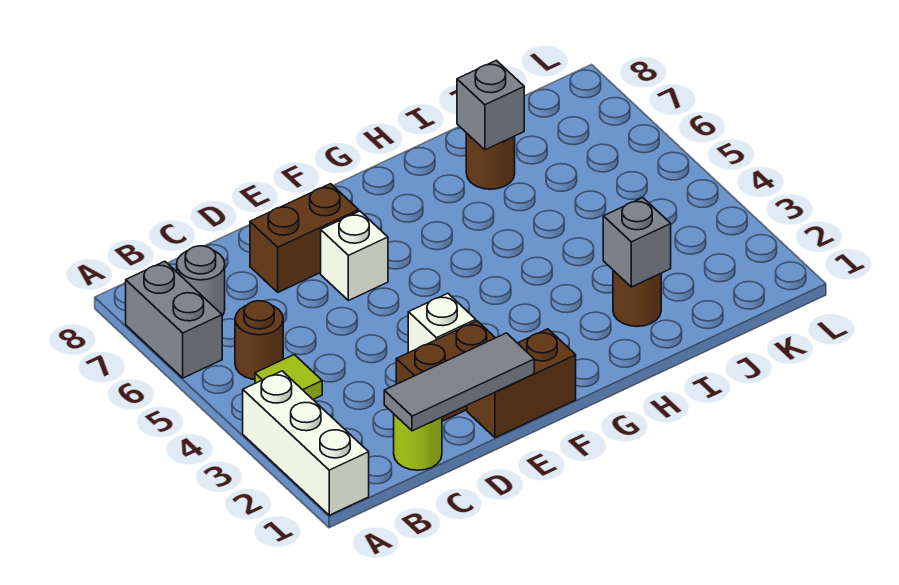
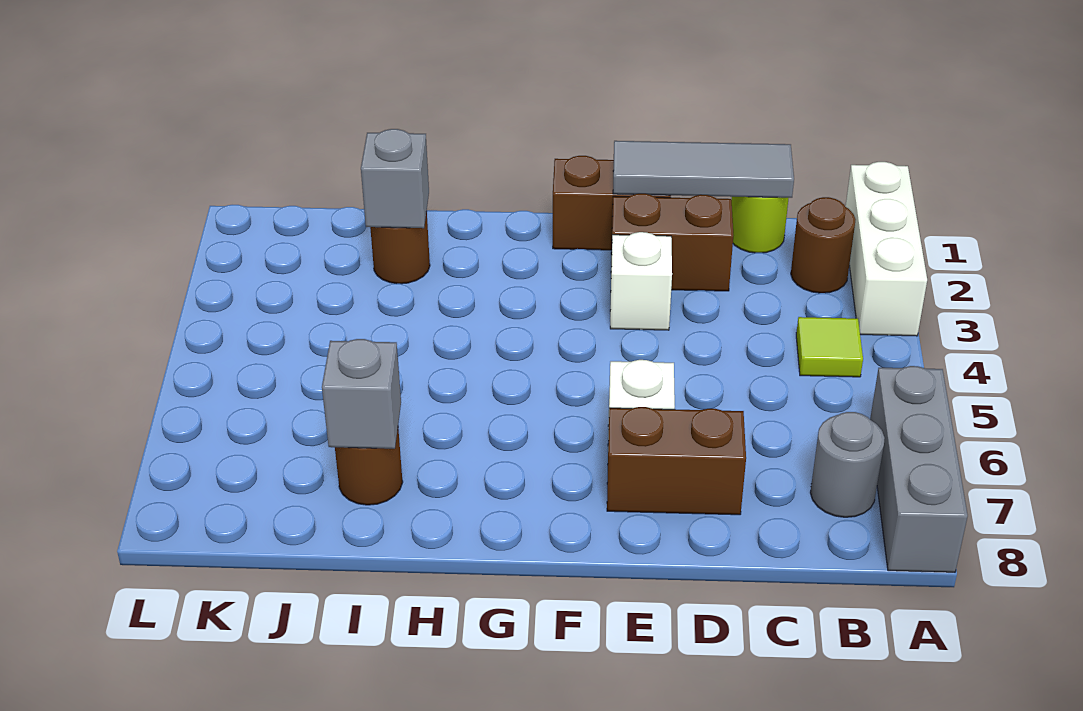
grey 1x2 brick [126,261,222,378] -> grey 1x3 brick [870,366,968,572]
brown 1x1 round brick [235,301,283,380] -> brown 1x1 round brick moved to [791,197,856,293]

